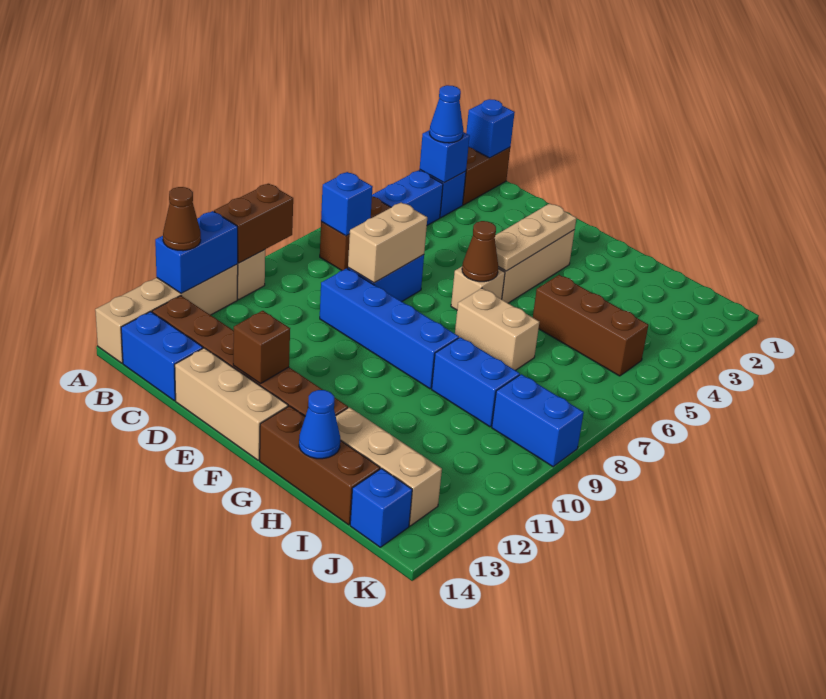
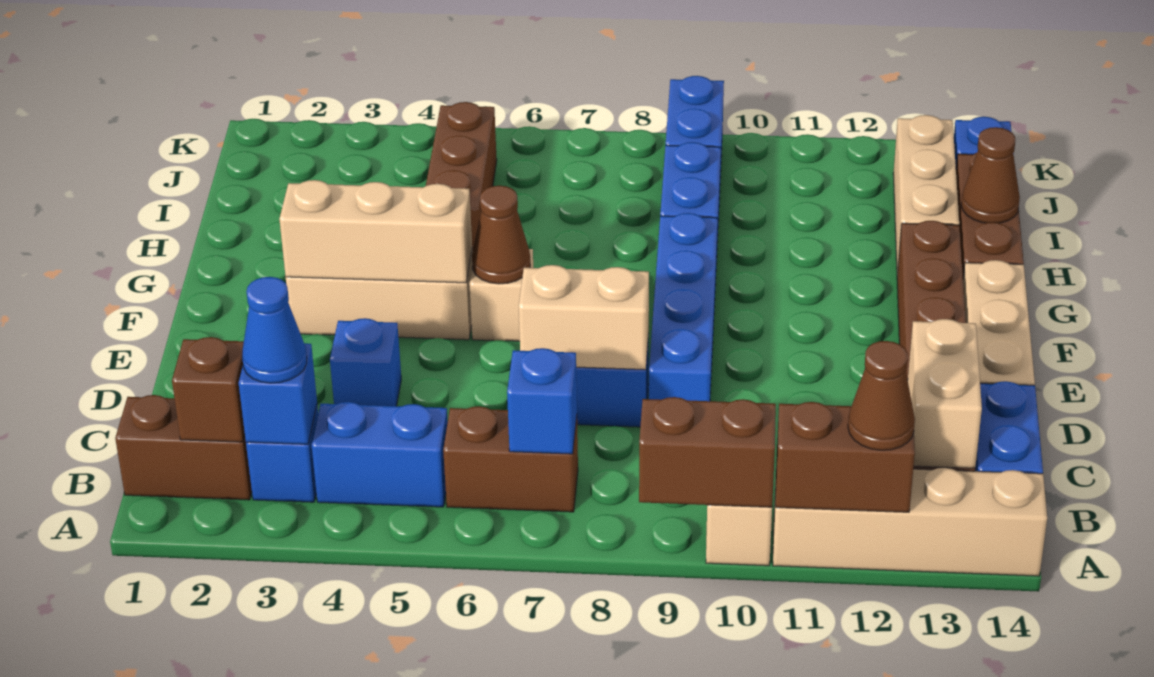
blue 1x2 brick [155,211,238,294] -> brown 1x2 brick [776,402,915,512]
blue 1x1 brick [466,99,515,158] -> blue 1x1 brick moved to [330,318,401,406]
brown 1x1 brick [233,311,290,384] -> brown 1x1 brick moved to [172,337,245,442]
tan 1x3 plate [495,203,576,271] -> tan 1x3 brick [279,180,472,283]
tan 1x2 brick [455,288,539,370] -> tan 1x2 brick moved to [908,319,982,468]
blue 1x1 cone [299,390,340,459] -> brown 1x1 cone [961,127,1020,223]

